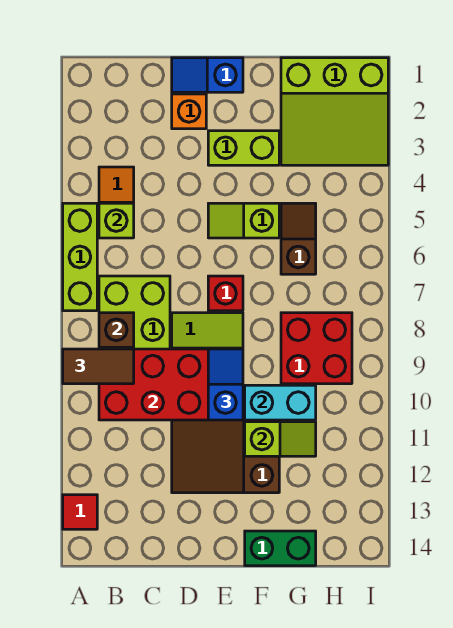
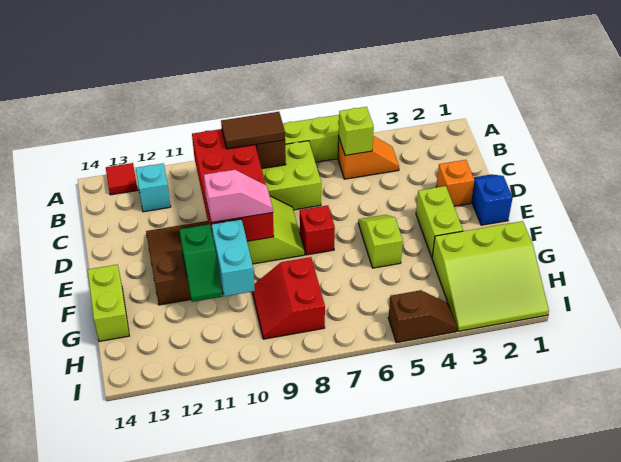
brown 1x2 tile [63,349,134,384] -> brown 1x2 tile turned to [221,112,285,149]
none -> cyan 1x1 brick [136,164,171,212]
blue 1x2 slope [208,349,243,420] -> pink 1x2 slope [204,170,273,223]
lime 1x2 slope [245,422,316,456] -> green 1x2 slope [180,224,222,302]
green 1x2 brick [245,531,316,566] -> lime 1x2 brick [88,265,129,341]
lime 3x3 slope [281,58,388,165] -> lime 3x3 slope turned to [432,221,549,331]
brown 1x2 slope [281,203,316,274] -> brown 1x2 slope moved to [388,290,457,343]
red 2x2 brick [281,313,352,384] -> red 2x2 slope [252,257,325,339]

